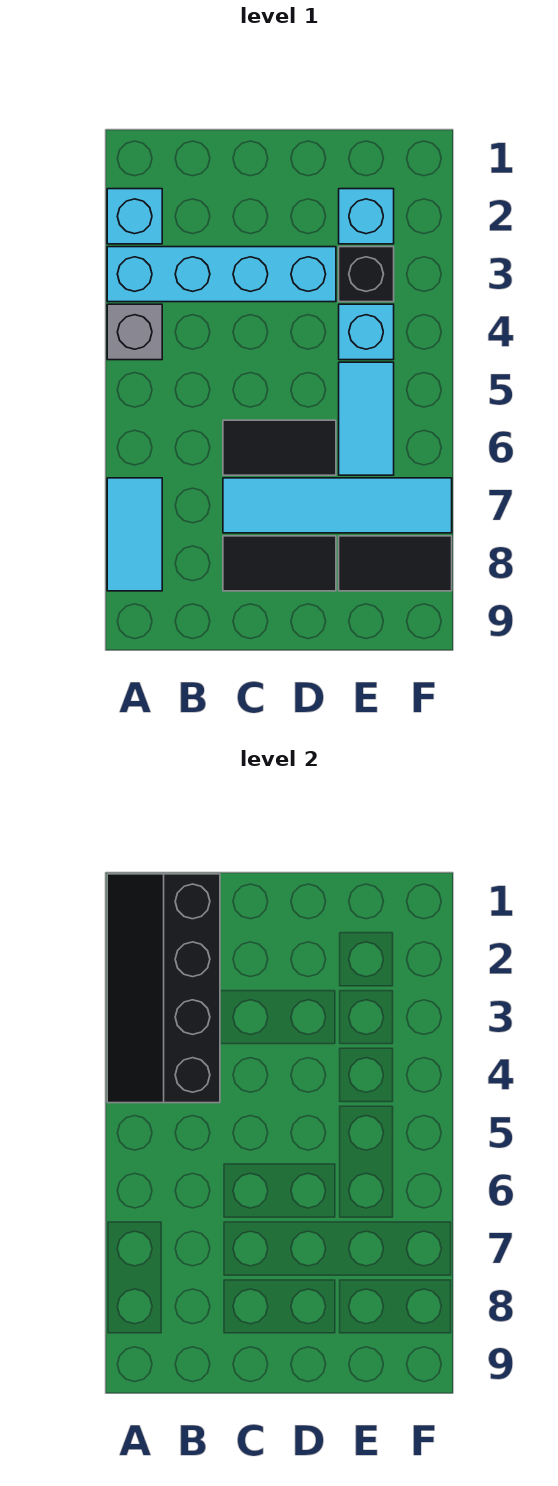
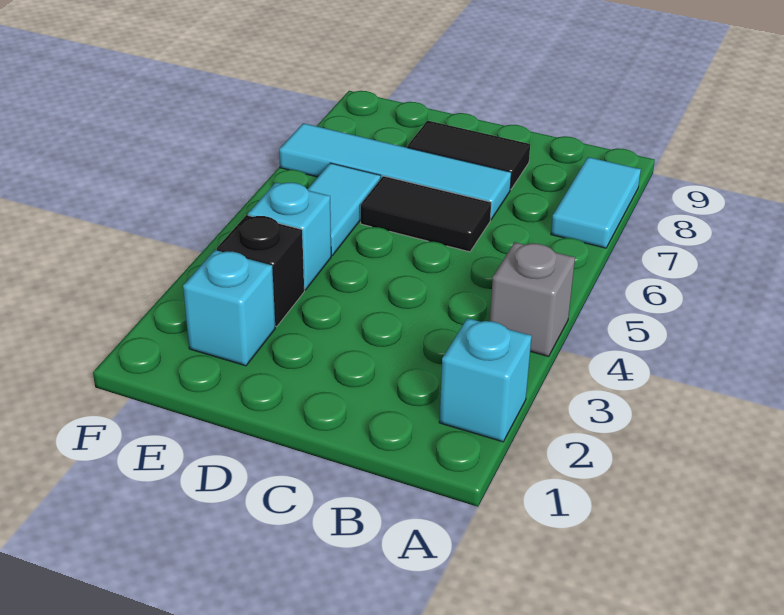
black 2x4 slope [107,874,220,1103] -> none
cyan 1x4 brick [107,247,336,302] -> none
black 1x2 tile [339,536,452,591] -> none

